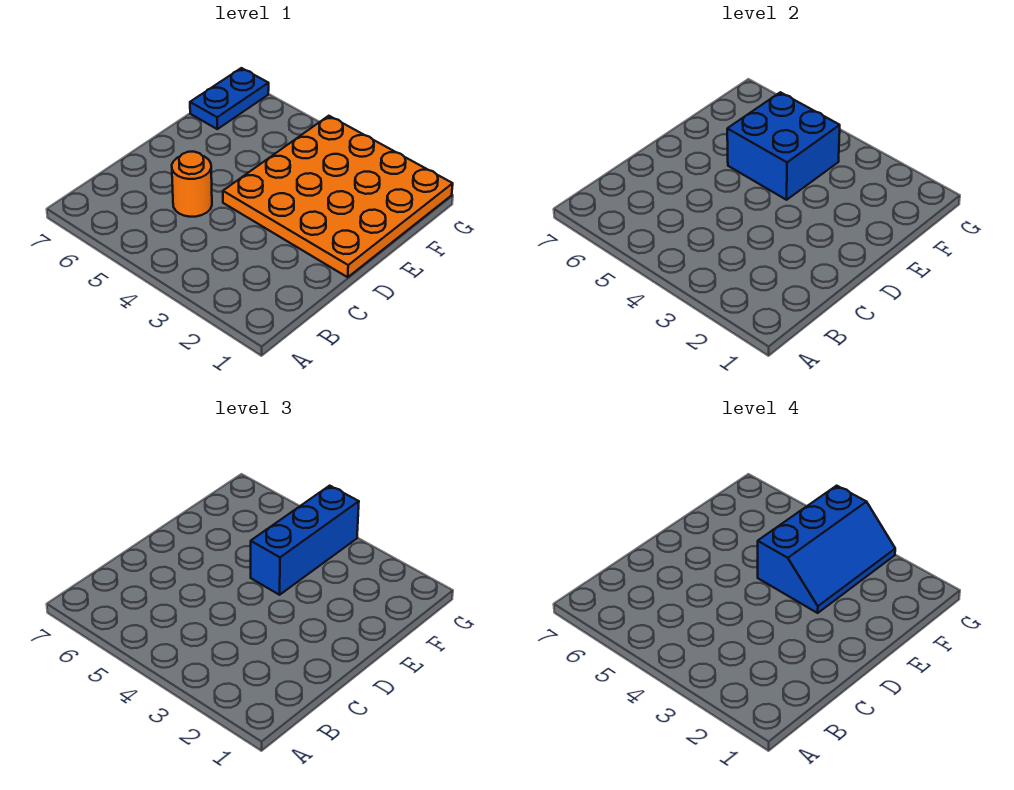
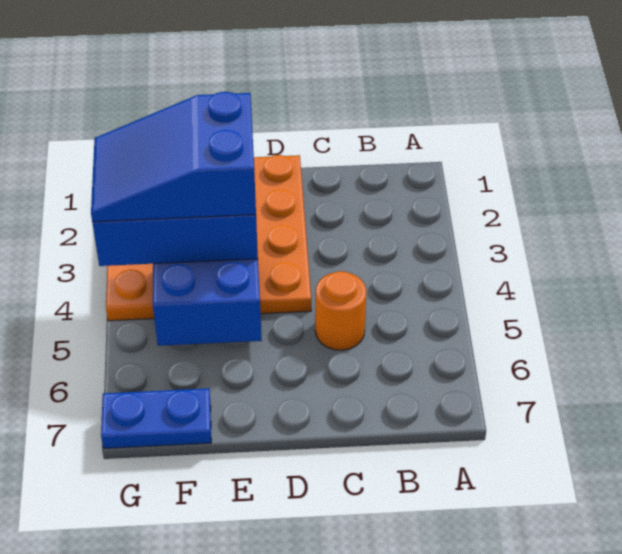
blue 2x3 slope [758,486,895,613] -> blue 2x3 slope turned to [91,92,256,222]

